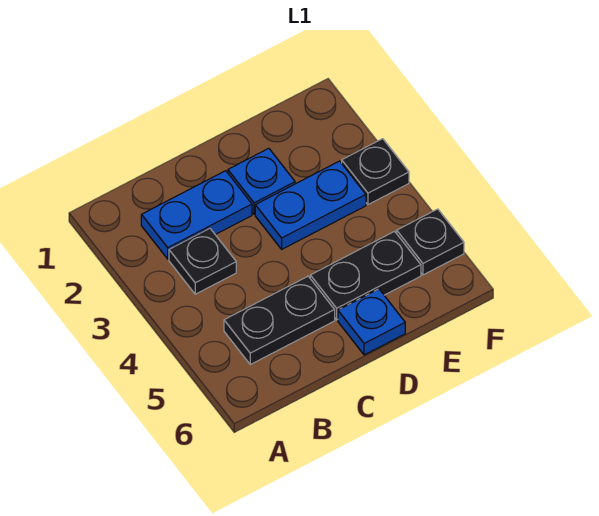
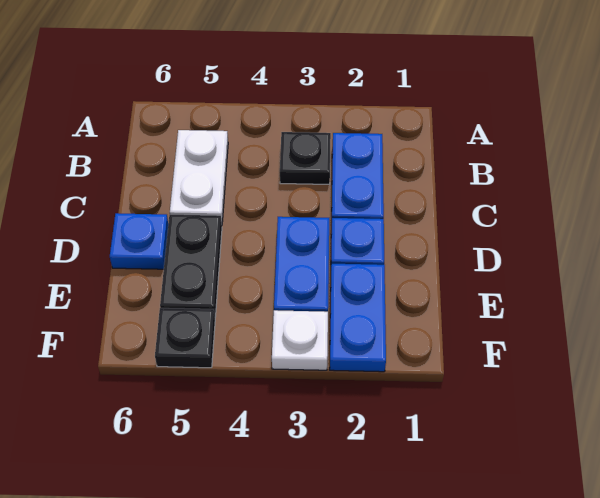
black 1x2 plate [224,276,335,365] -> white 1x2 plate [170,130,228,222]
none -> blue 1x2 plate [330,264,386,372]
black 1x1 plate [342,139,409,205] -> white 1x1 plate [272,310,328,370]

